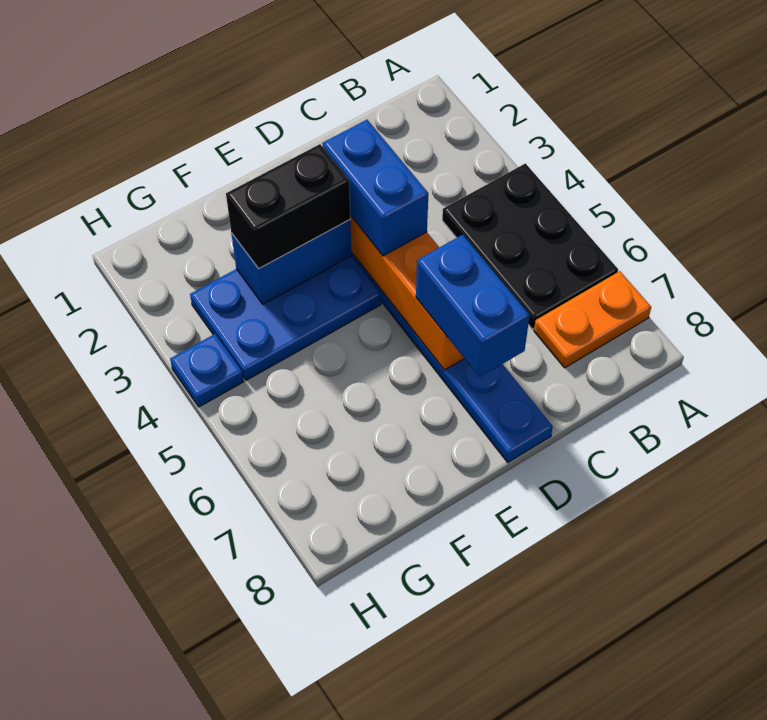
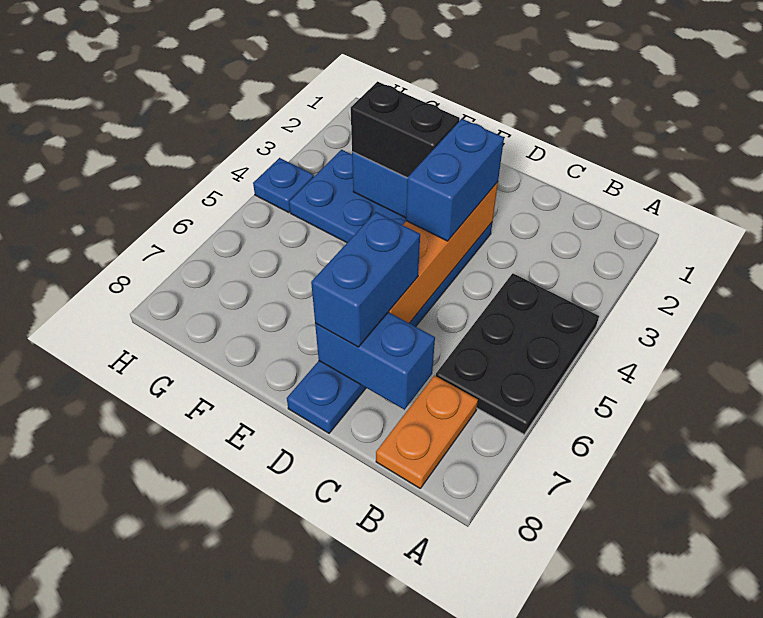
orange 1x2 plate [534,271,651,368] -> orange 1x2 plate turned to [376,376,478,488]
none -> blue 1x2 brick [315,312,435,410]

